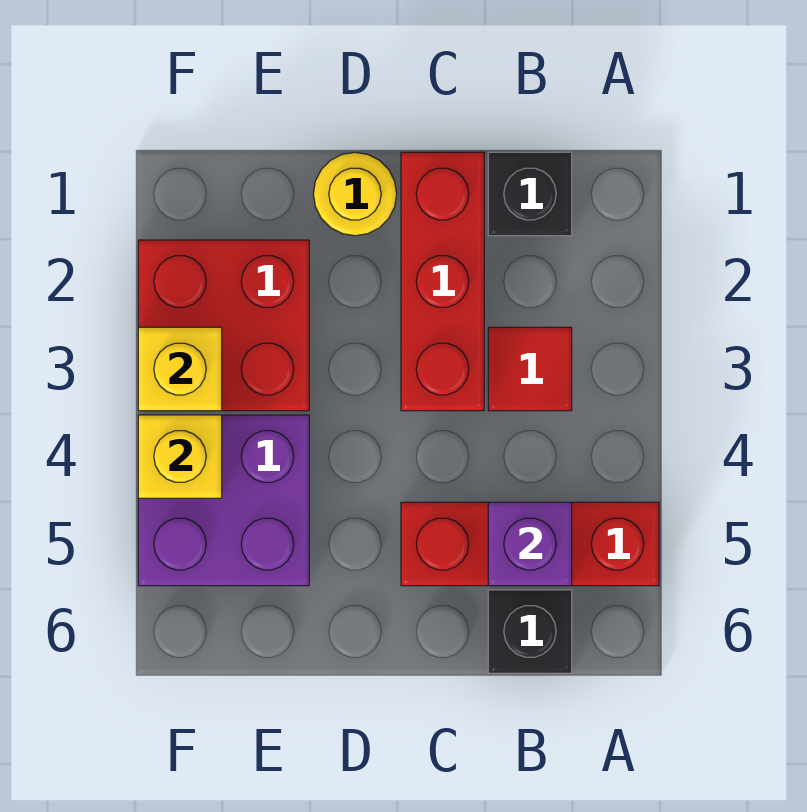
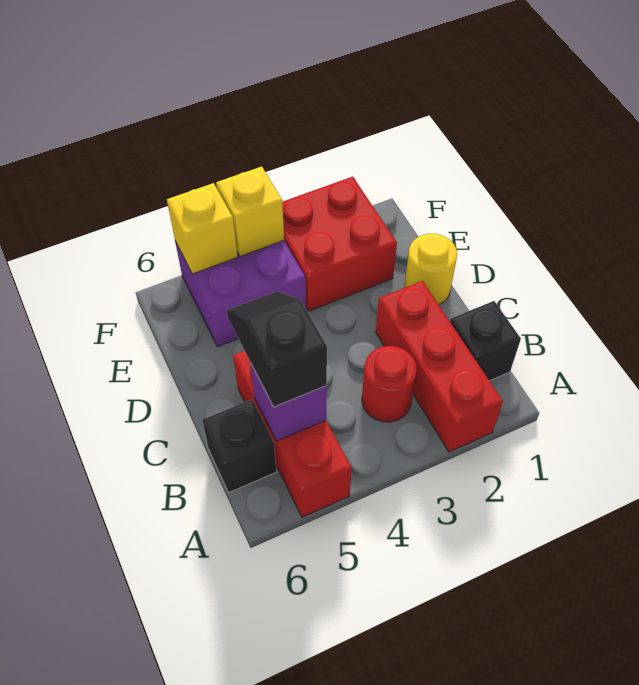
red 1x1 tile [488,327,572,411] -> red 1x1 round brick [362,346,417,422]
none -> black 1x2 slope [227,291,327,407]
red 1x3 brick [401,152,484,411] -> red 1x3 brick turned to [376,281,503,452]
yellow 1x1 brick [138,327,222,411] -> yellow 1x1 brick moved to [167,183,238,274]

